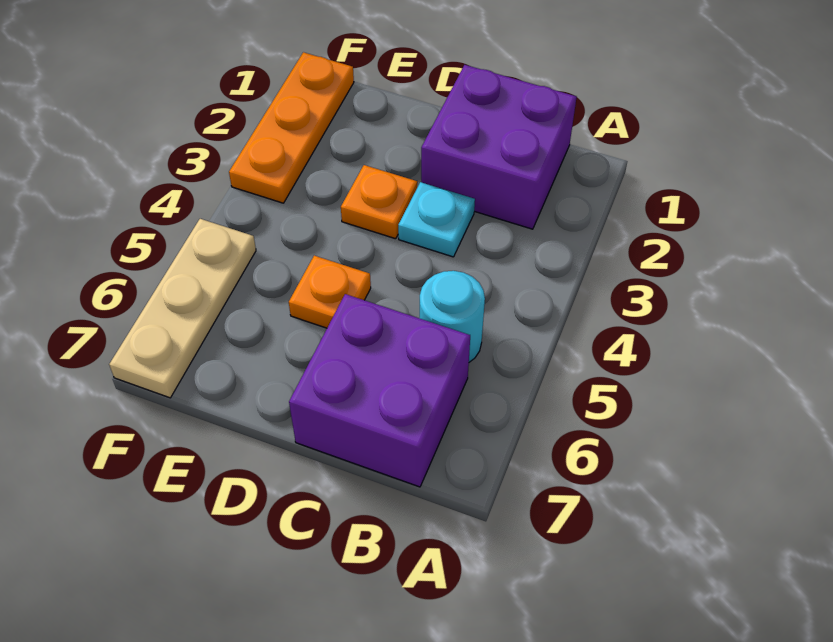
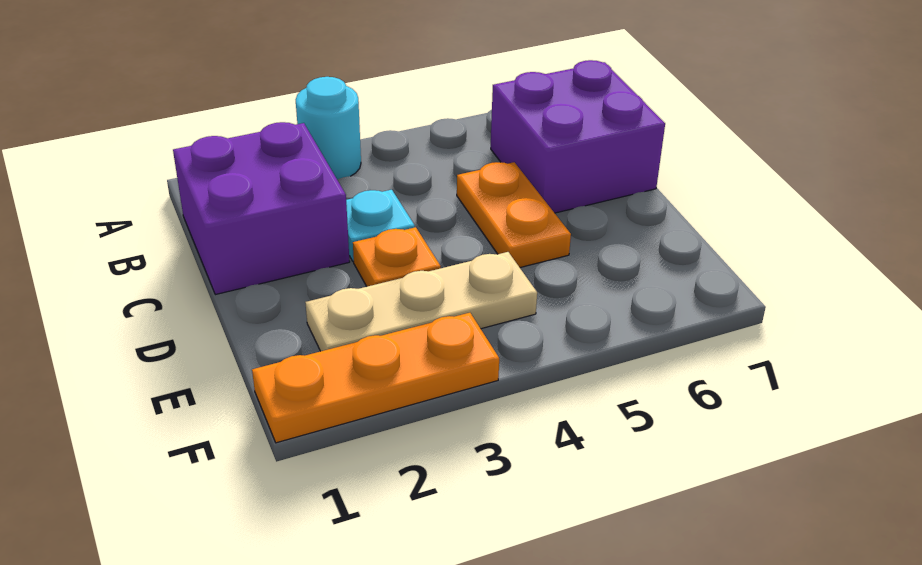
cyan 1x1 round brick [420,271,485,362] -> cyan 1x1 round brick moved to [296,77,361,180]
orange 1x1 plate [289,256,371,328] -> orange 1x2 plate [457,162,571,268]
tan 1x3 plate [109,219,256,398] -> tan 1x3 plate moved to [305,252,537,351]

